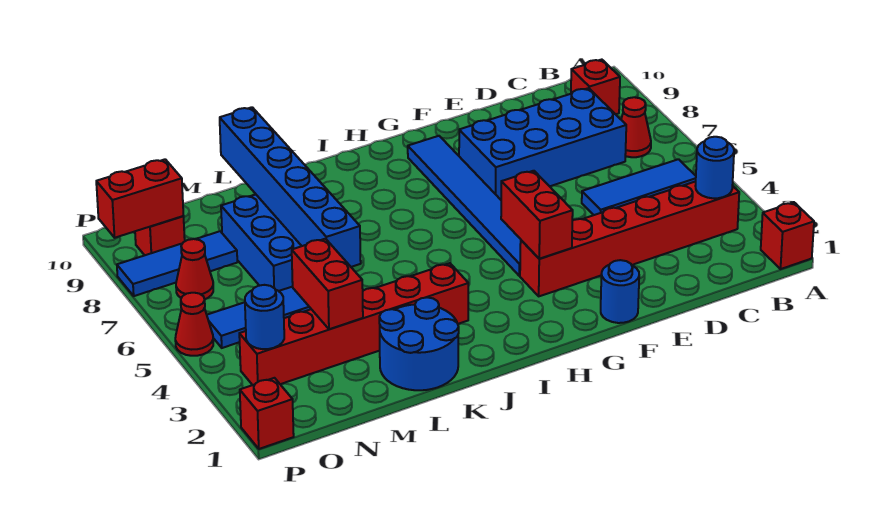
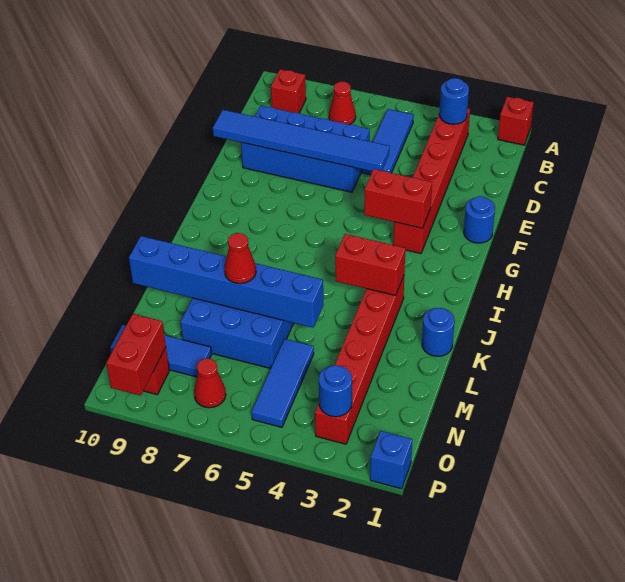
blue 2x4 brick [459,88,626,200] -> blue 2x4 brick turned to [241,106,370,192]
blue 1x6 tile [408,136,521,276] -> blue 1x6 tile moved to [213,110,390,171]
blue 2x2 round brick [379,297,459,390] -> blue 1x1 round brick [422,308,455,356]
red 1x2 brick [292,239,363,329] -> red 1x2 brick moved to [335,234,405,295]
blue 1x3 tile [117,231,237,296] -> blue 1x3 tile turned to [110,325,212,377]
red 1x1 brick [240,378,294,449] -> blue 1x1 brick [370,431,412,489]
red 1x1 cone [175,293,213,356] -> red 1x1 cone moved to [224,233,256,284]

